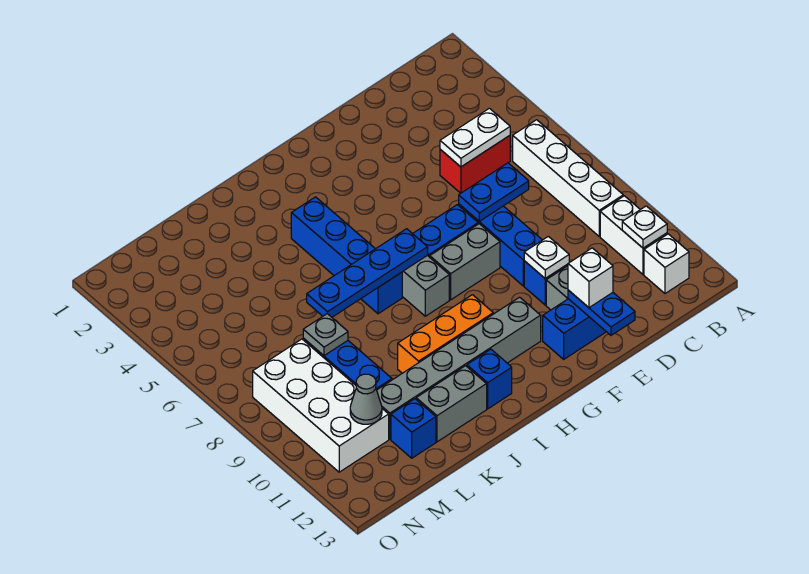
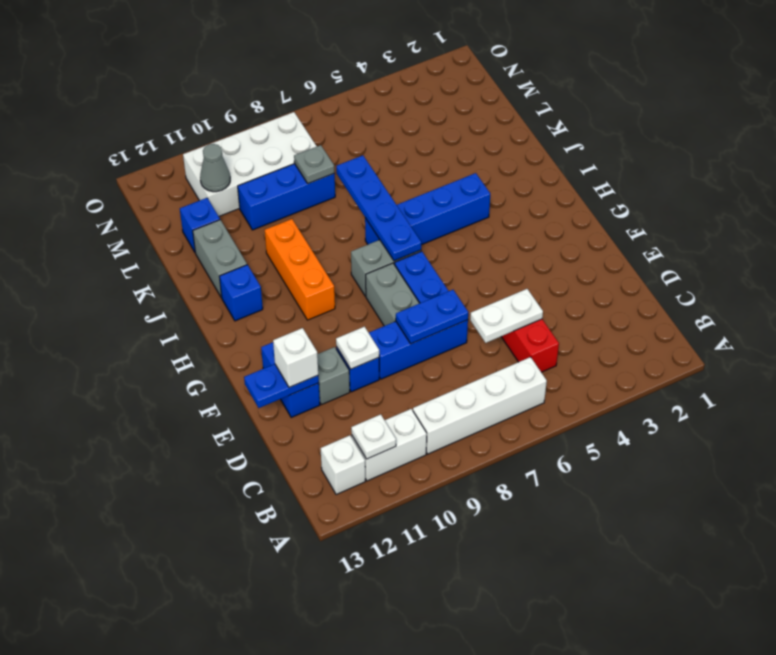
white 1x2 plate [440,108,510,167] -> white 1x2 plate turned to [470,289,543,343]
blue 1x2 plate [459,163,529,221] -> blue 1x2 plate turned to [396,290,468,344]
grey 1x6 brick [377,297,541,439] -> none

